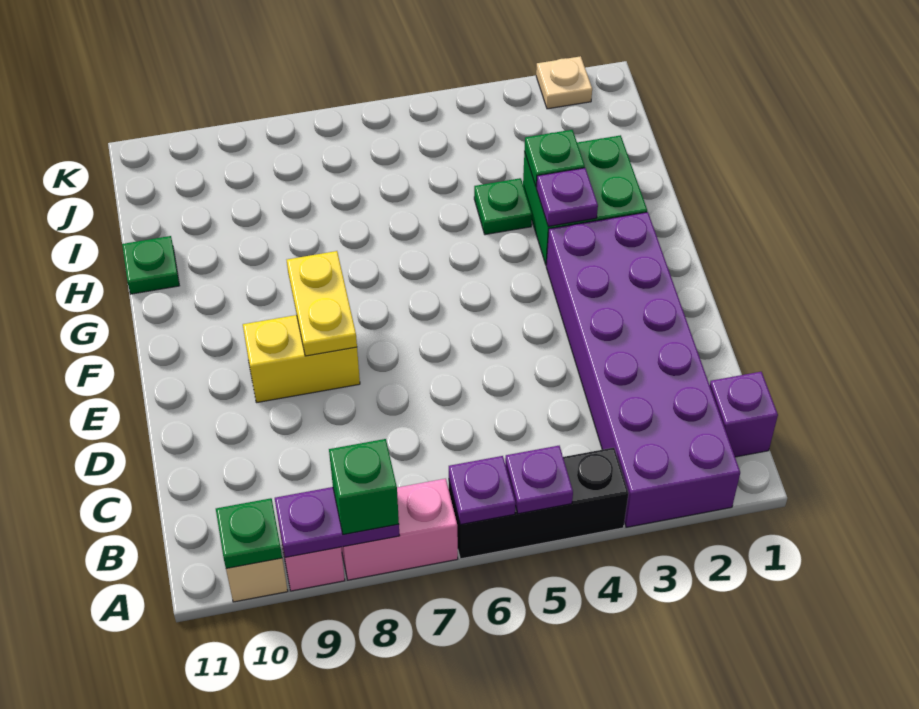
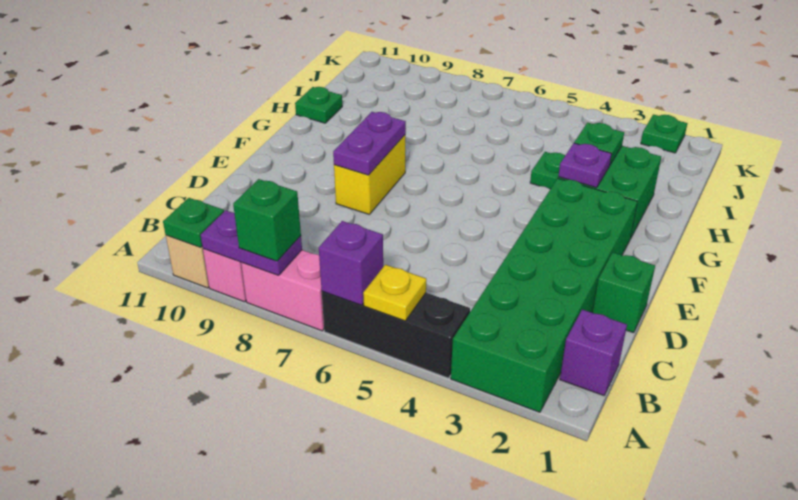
purple 2x6 brick [546,212,740,527] -> green 2x6 brick [451,178,637,412]
purple 1x1 plate [505,446,573,514] -> yellow 1x1 plate [363,265,426,321]
purple 1x1 plate [449,456,516,525] -> purple 1x1 brick [319,221,383,305]
none -> green 1x1 brick [592,253,655,333]
yellow 1x2 brick [243,315,360,403] -> yellow 1x2 brick turned to [334,135,405,215]
yellow 1x2 plate [287,251,357,356] -> purple 1x2 plate [333,112,406,175]
tan 1x1 plate [536,56,592,109] -> green 1x1 plate [641,114,687,153]

